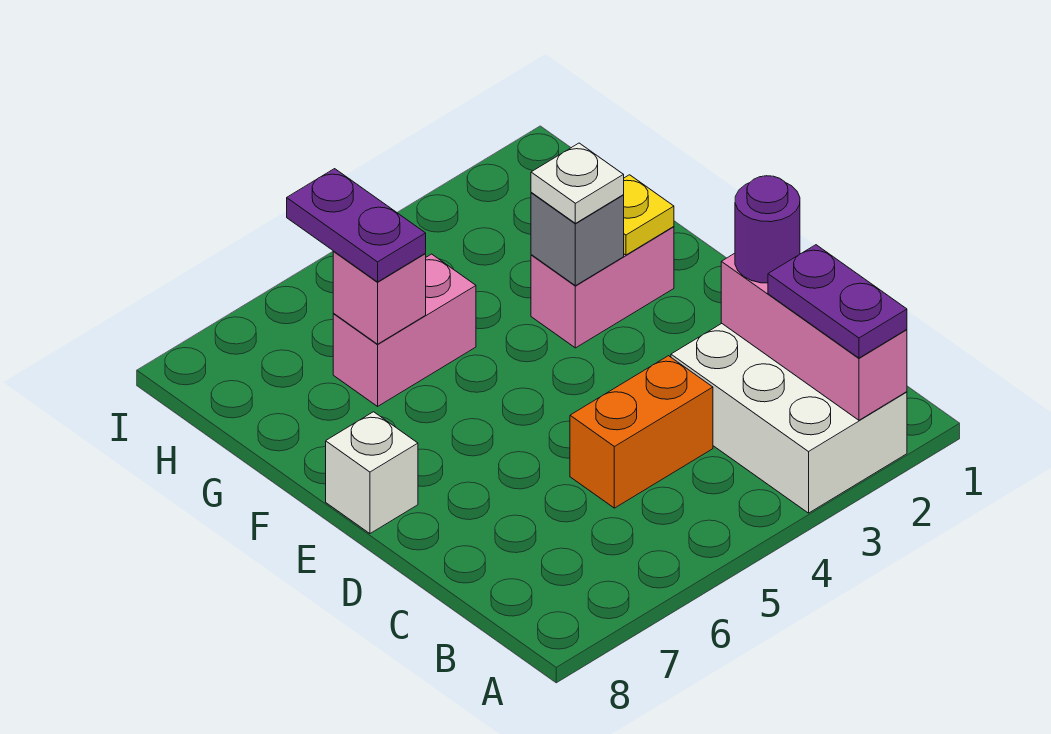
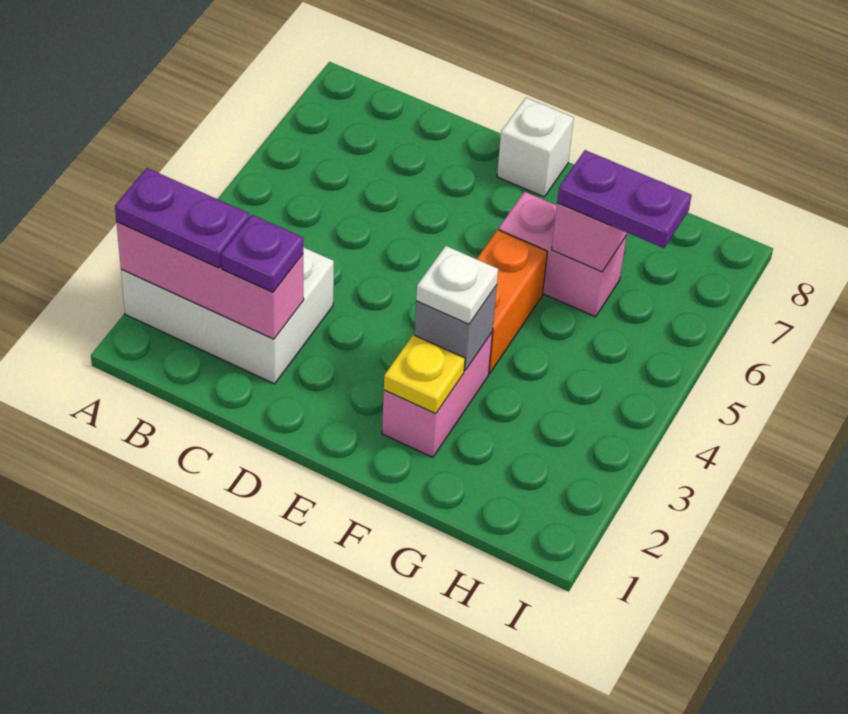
purple 1x1 round brick [735,176,800,283] -> purple 1x1 plate [221,215,303,292]
orange 1x2 brick [570,356,713,508] -> orange 1x2 brick moved to [477,230,547,373]
pink 1x2 brick [333,254,476,406] -> pink 1x2 brick turned to [499,192,627,317]

